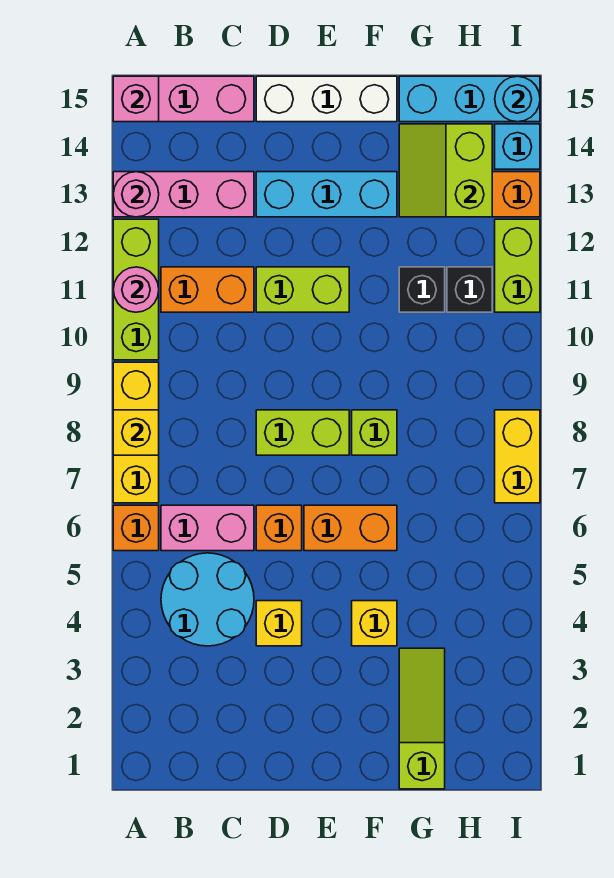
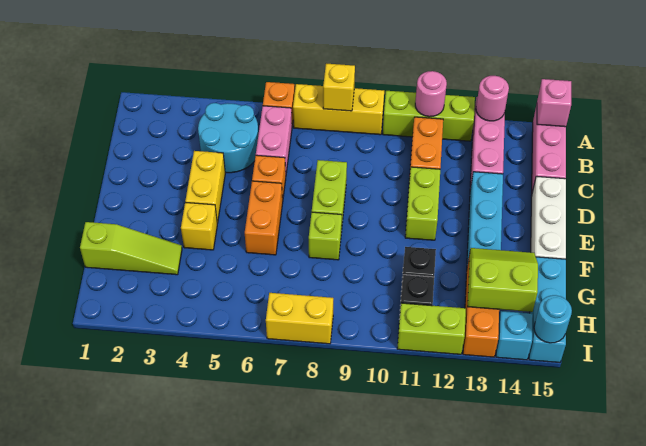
yellow 1x1 brick [256,601,302,646] -> yellow 1x2 brick [185,151,225,223]

